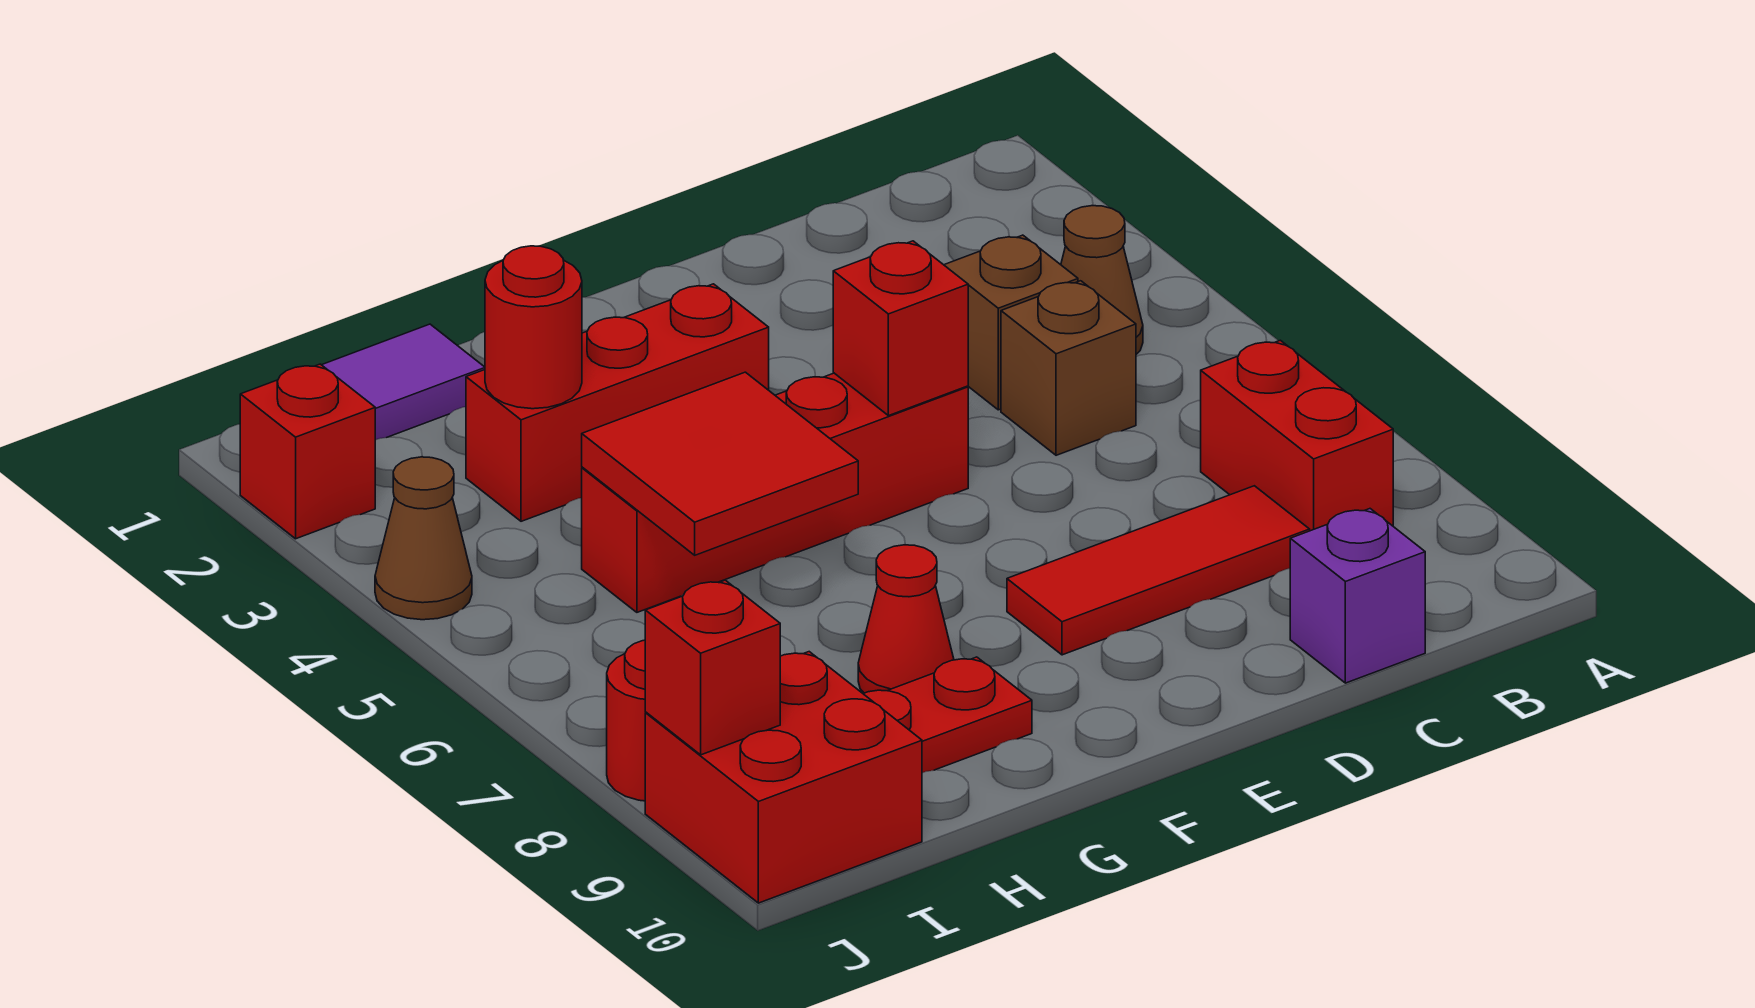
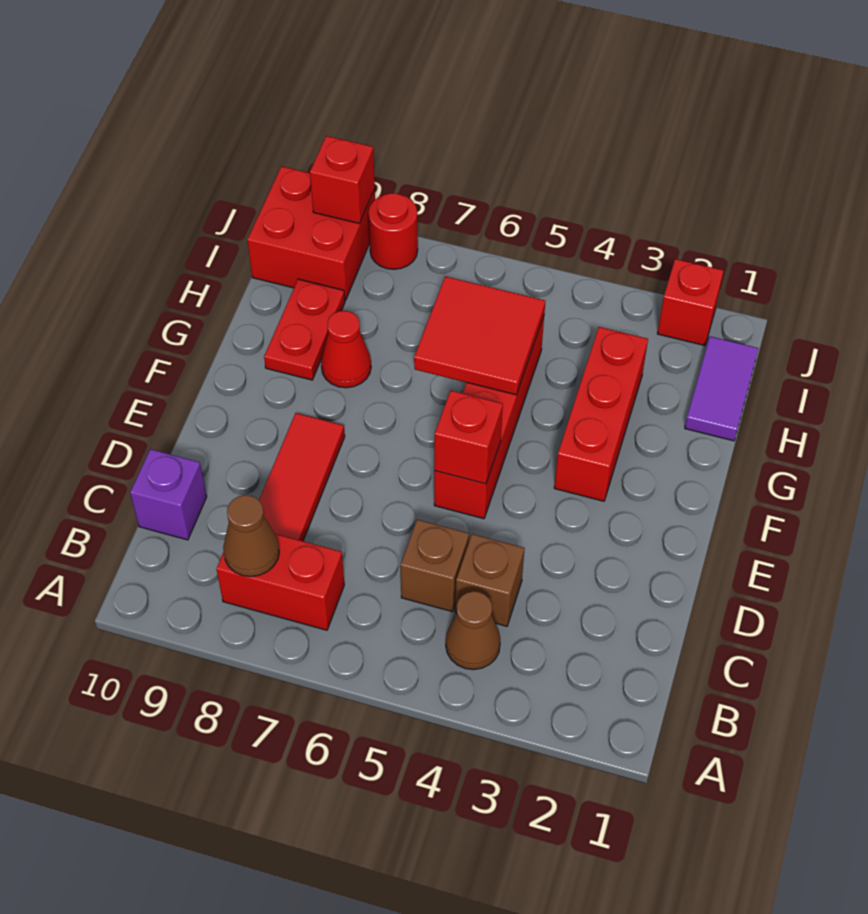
red 1x1 round brick [485,246,582,409] -> none
brown 1x1 cone [375,457,472,620] -> brown 1x1 cone moved to [223,495,279,577]

